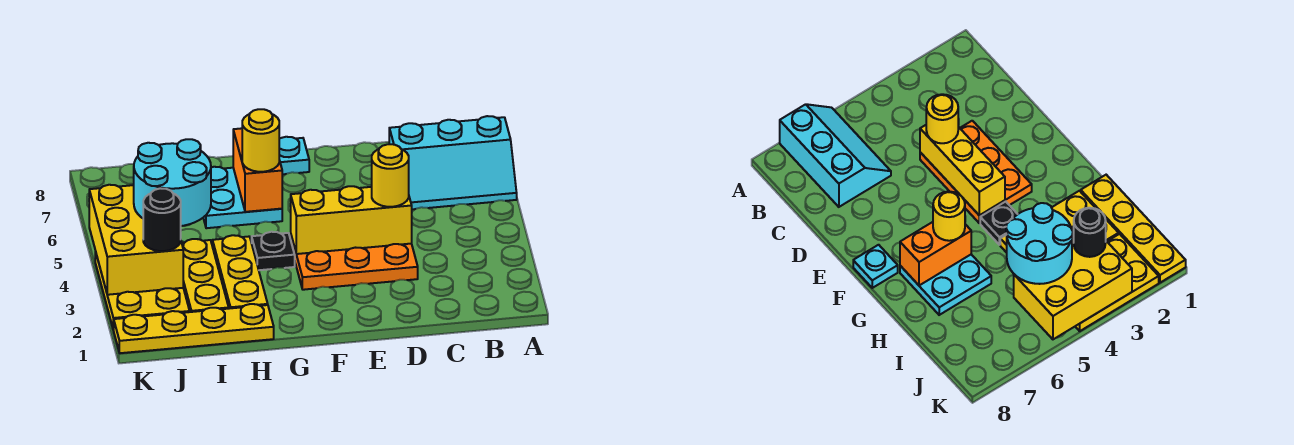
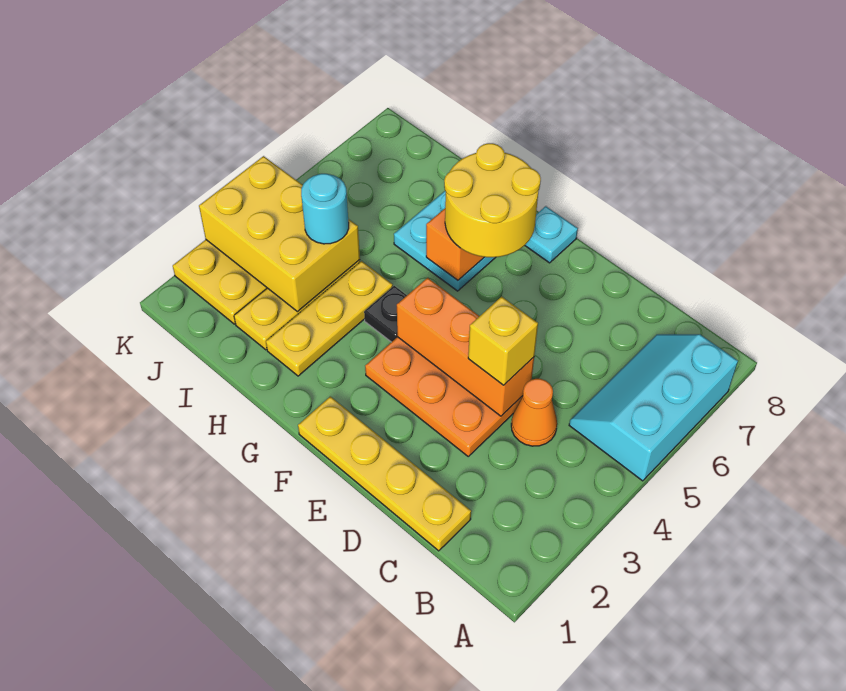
cyan 2x3 slope [389,116,517,209] -> cyan 2x3 slope turned to [569,334,738,481]
none -> orange 1x1 cone [511,379,557,446]
yellow 1x3 brick [291,186,412,254] -> orange 1x3 brick [397,278,534,416]
yellow 1x1 round brick [372,144,409,207] -> yellow 1x1 brick [468,296,538,385]
yellow 1x1 round brick [242,109,279,172] -> yellow 2x2 round brick [444,143,541,257]
yellow 1x4 plate [114,304,274,353] -> yellow 1x4 plate moved to [298,396,471,551]
cyan 2x2 round brick [134,139,211,226] -> cyan 1x1 round brick [301,174,349,244]
yellow 2x3 brick [89,185,183,295] -> yellow 2x3 brick turned to [199,156,360,312]
black 1x1 round brick [143,188,181,251] -> none

